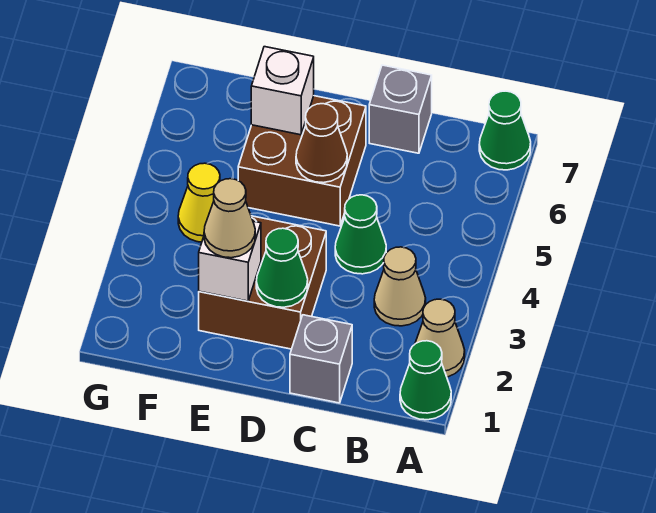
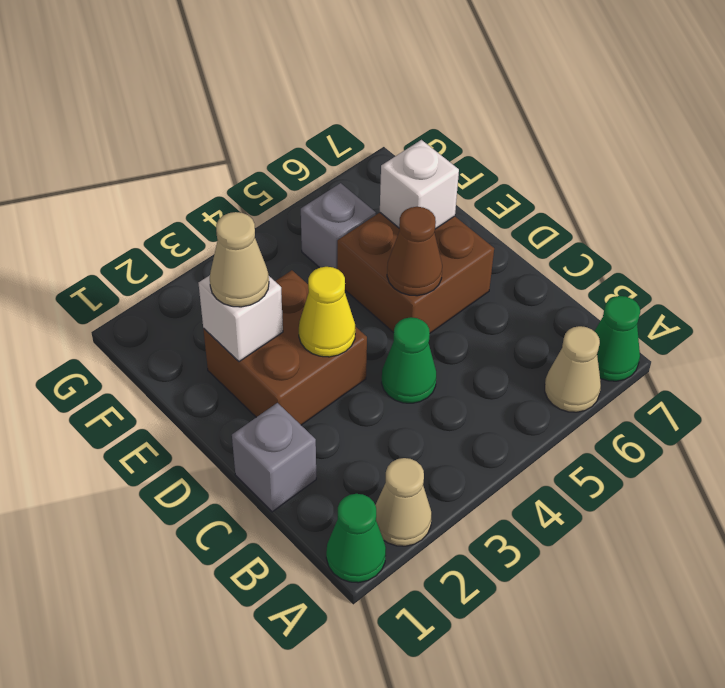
tan 1x1 cone [374,247,426,326] -> tan 1x1 cone moved to [545,326,601,412]
grey 1x1 brick [369,65,432,153] -> grey 1x1 brick moved to [301,183,376,269]
green 1x1 cone [256,228,308,307] -> none
yellow 1x1 cone [178,163,220,242] -> yellow 1x1 cone moved to [299,267,355,357]

